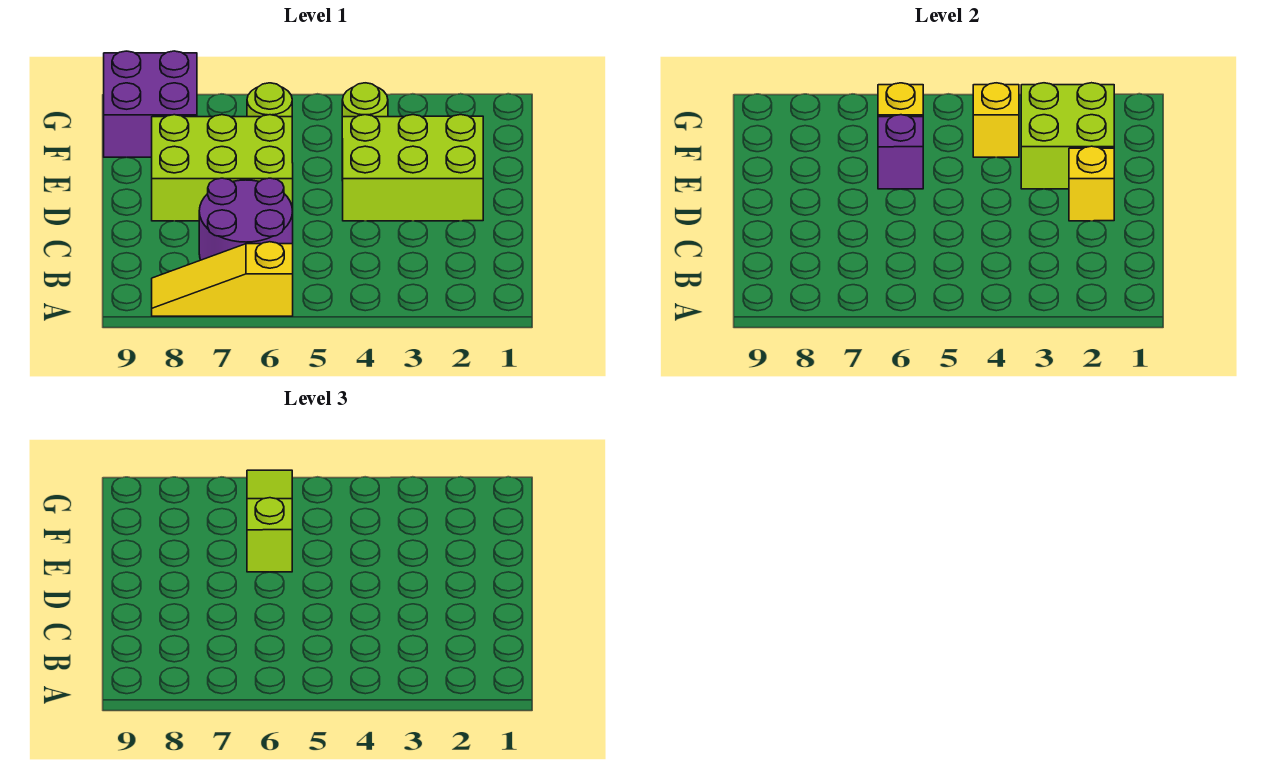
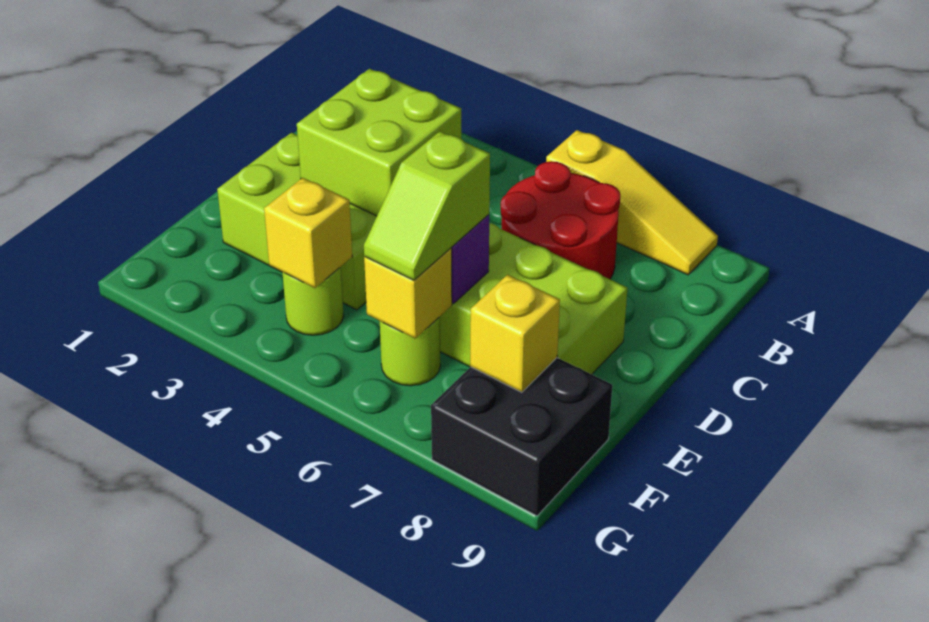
purple 2x2 round brick [199,178,293,260] -> red 2x2 round brick [501,161,620,279]
yellow 1x1 brick [1069,146,1114,221] -> yellow 1x1 brick moved to [470,275,560,392]
lime 2x2 brick [1021,83,1114,189] -> lime 2x2 brick moved to [297,69,461,216]
lime 1x3 slope [247,470,292,572] -> lime 1x2 slope [364,131,490,280]
purple 2x2 brick [104,51,197,157] -> black 2x2 brick [431,358,612,516]

